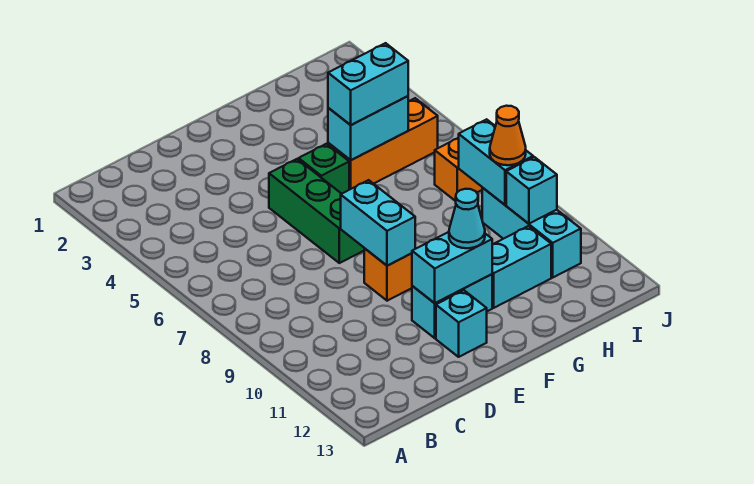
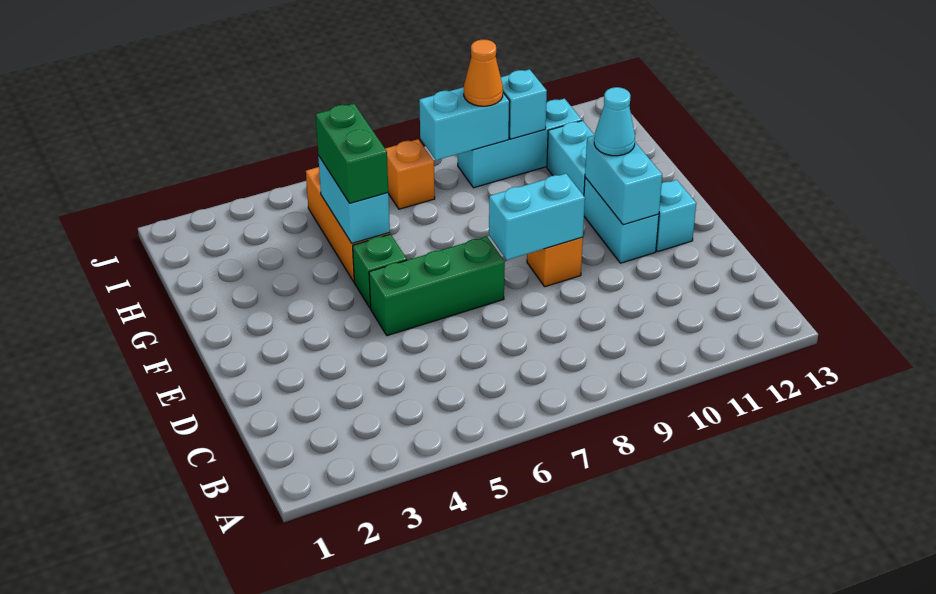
cyan 1x2 brick [328,43,408,125] -> green 1x2 brick [316,104,388,203]

